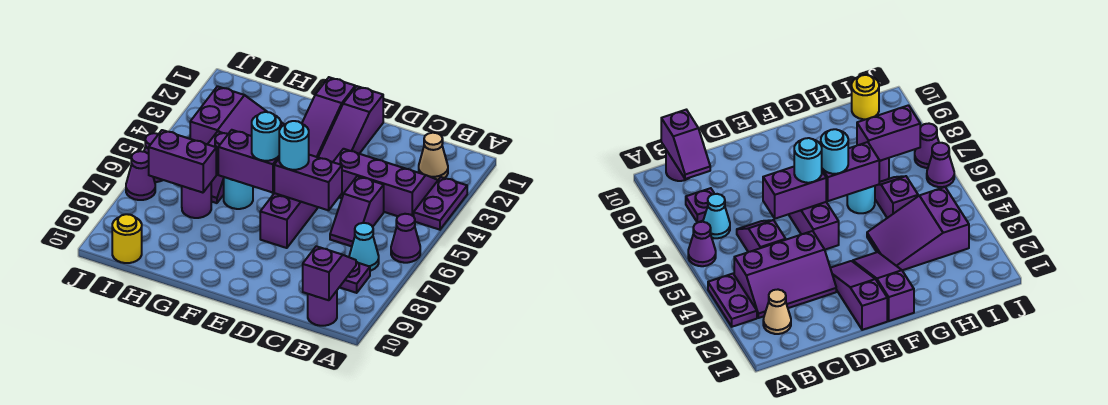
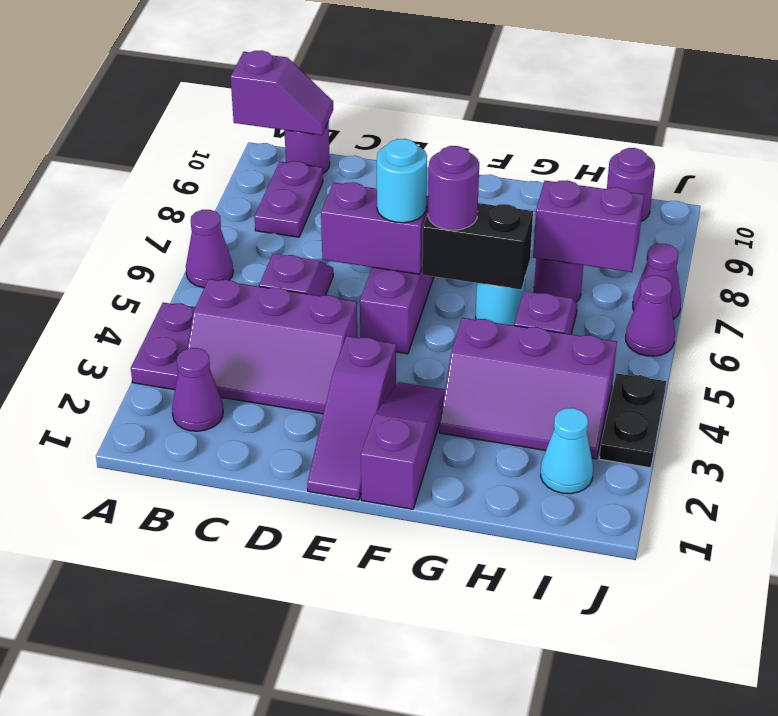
tan 1x1 cone [419,133,448,180] -> purple 1x1 cone [172,348,223,431]
cyan 1x1 cone [349,223,379,271] -> cyan 1x1 cone moved to [541,408,593,494]
purple 1x1 plate [340,262,370,293] -> purple 1x2 plate [255,161,323,237]
purple 1x2 slope [303,246,356,300] -> purple 1x2 slope turned to [231,50,333,135]
purple 1x3 slope [318,86,383,162] -> purple 1x3 slope turned to [307,336,396,500]
purple 1x2 brick [218,130,279,193] -> black 1x2 brick [422,203,533,289]
cyan 1x1 round brick [252,112,281,161] -> purple 1x1 round brick [428,146,479,230]
purple 2x3 slope [190,86,284,144] -> purple 2x3 slope turned to [439,318,617,459]
yellow 1x1 round brick [112,214,142,263] -> purple 1x1 round brick [607,148,655,221]
none -> black 1x2 plate [599,373,666,468]

